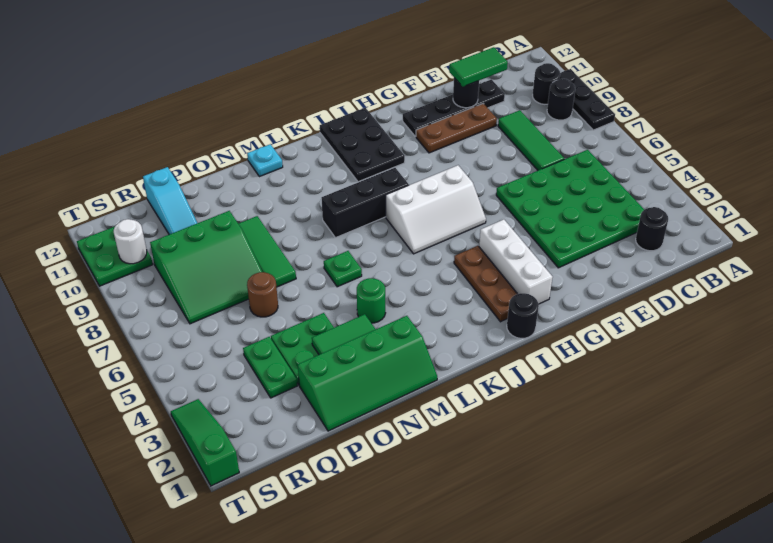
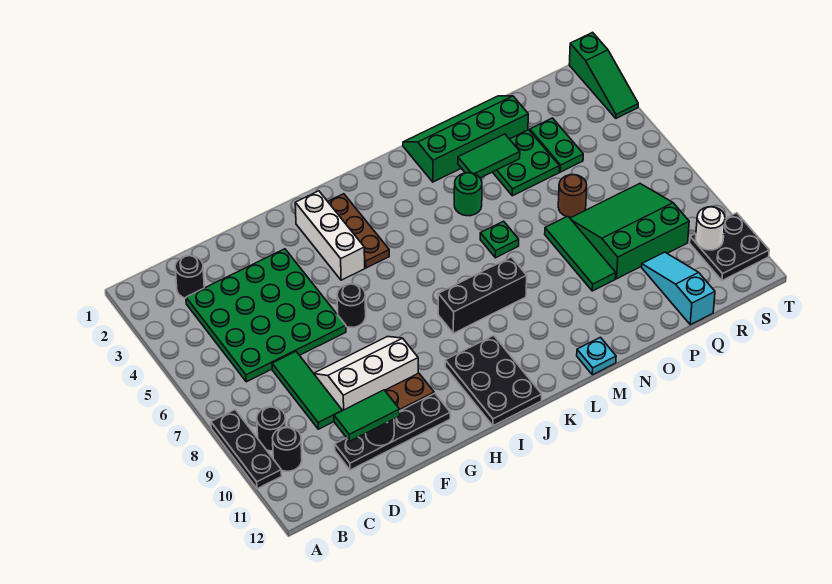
white 2x3 slope [386,165,486,254] -> white 2x3 slope moved to [314,337,418,411]
black 1x1 round brick [507,293,539,338] -> black 1x1 round brick moved to [337,284,366,327]
green 2x2 plate [77,227,153,286] -> black 2x2 plate [690,213,769,281]

